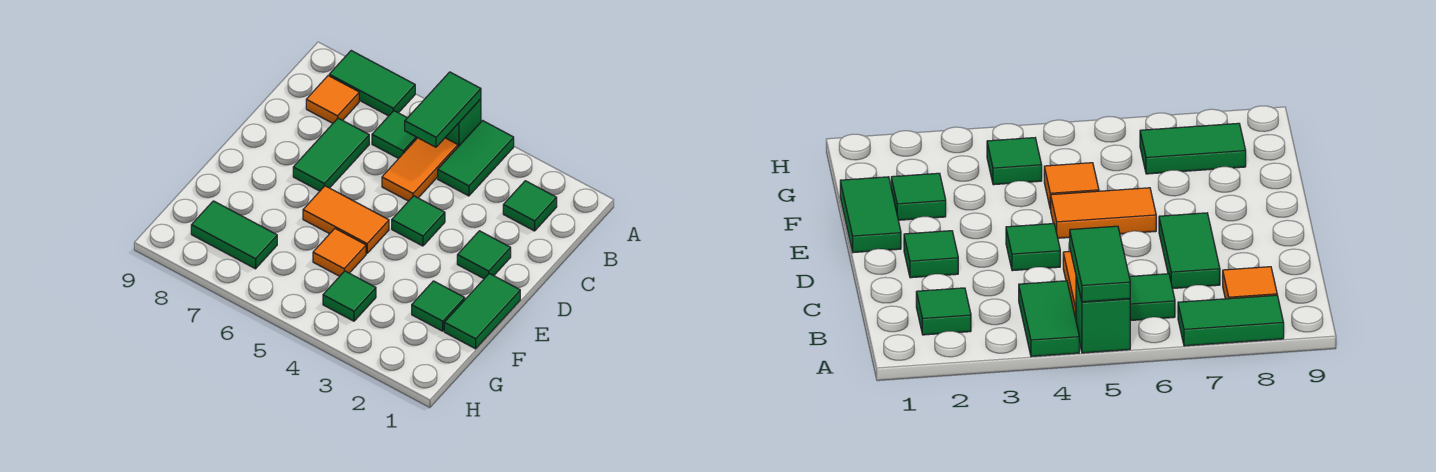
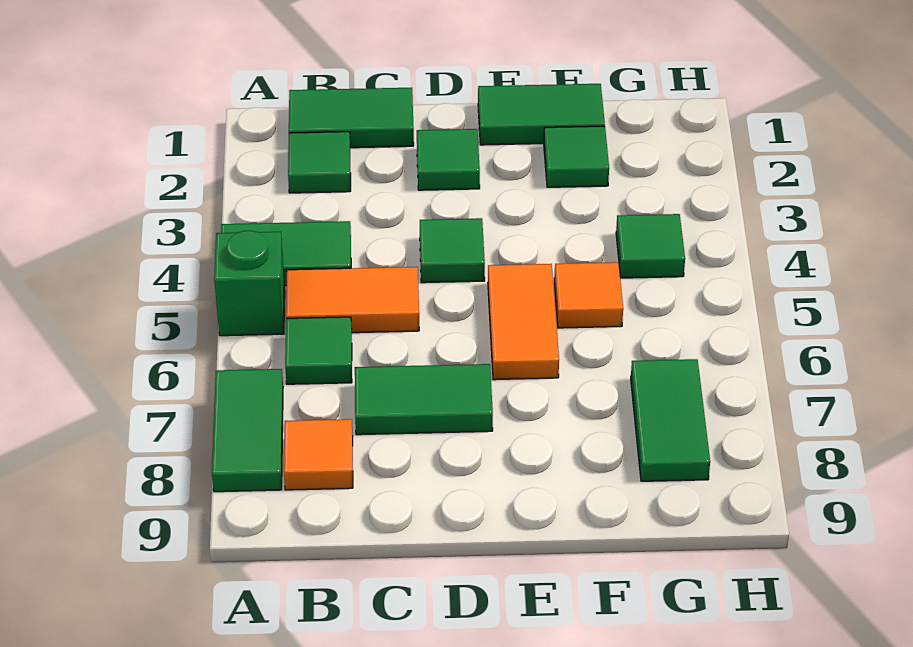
green 1x2 tile [405,72,481,147] -> green 1x2 tile moved to [289,88,414,148]

